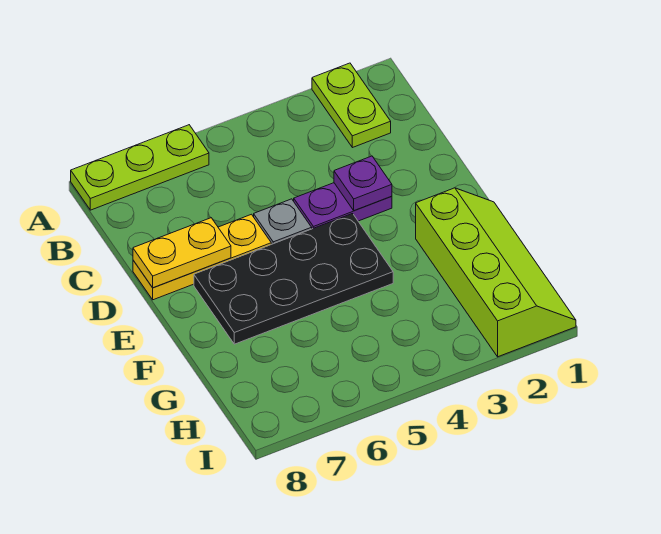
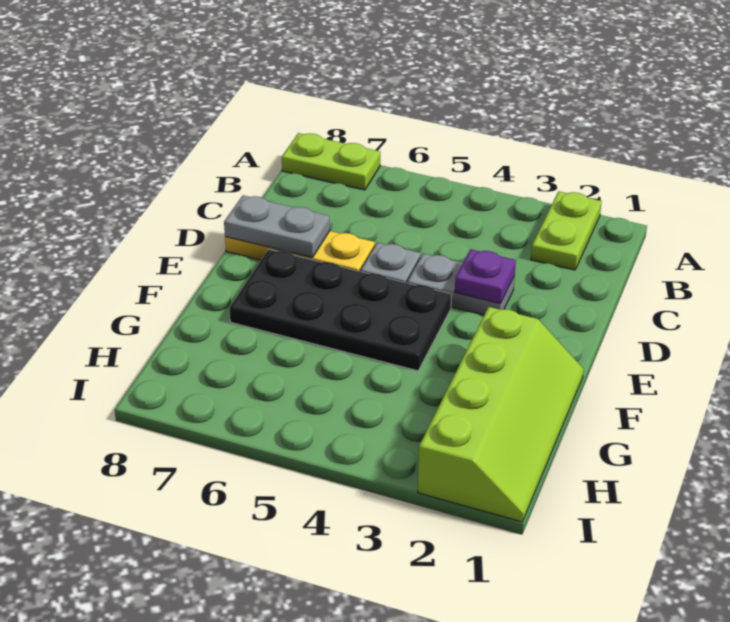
lime 1x3 plate [71,125,209,210] -> lime 1x2 plate [282,133,380,190]
purple 1x2 plate [294,183,392,229] -> grey 1x2 plate [407,253,515,315]
yellow 1x2 plate [133,218,231,288] -> grey 1x2 plate [224,195,330,258]

